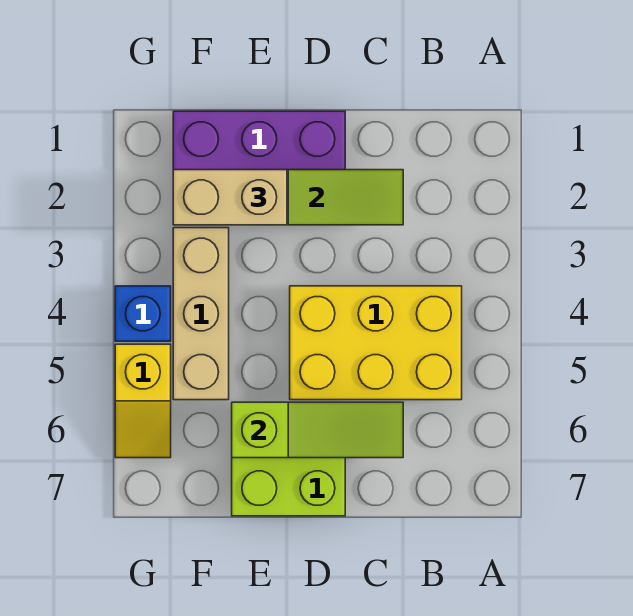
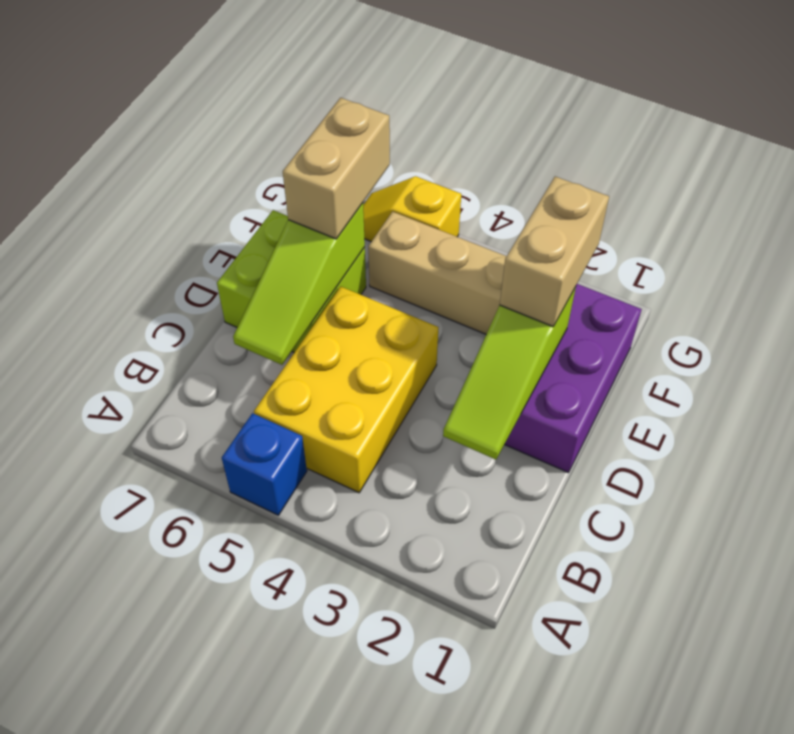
none -> tan 1x2 brick [283,98,390,239]
blue 1x1 brick [115,286,171,341] -> blue 1x1 brick moved to [222,413,307,515]

